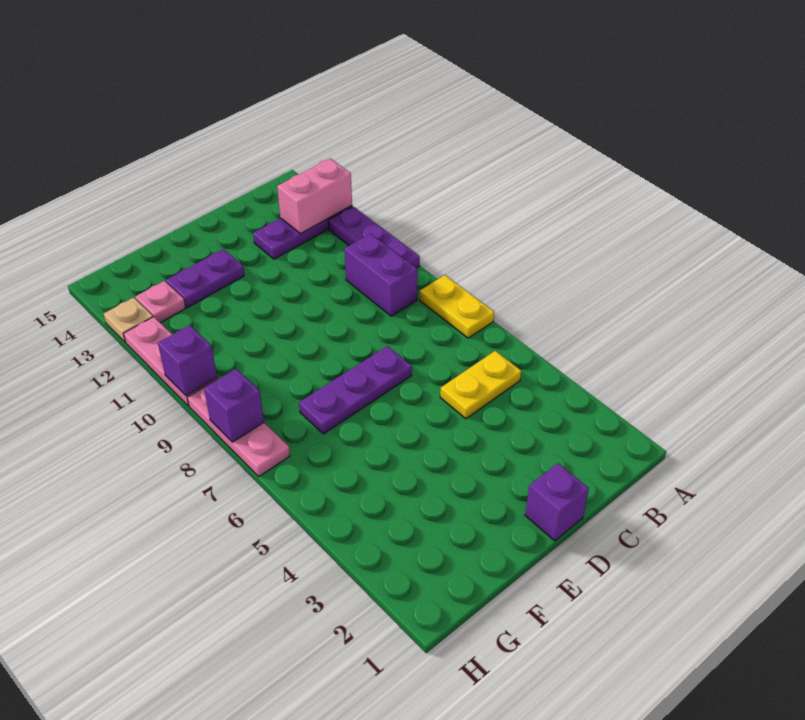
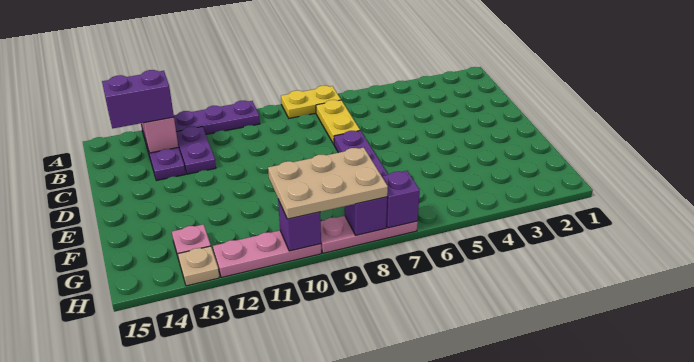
yellow 1x2 plate [440,351,521,419] -> yellow 1x2 plate moved to [316,100,360,144]
purple 1x2 brick [344,234,418,316] -> purple 1x2 brick moved to [102,70,174,129]
purple 1x1 brick [525,463,589,541] -> purple 1x1 brick moved to [382,171,420,228]
purple 1x2 plate [166,249,244,308] -> purple 1x2 plate moved to [176,127,216,174]
none -> tan 2x3 plate [268,147,388,219]

